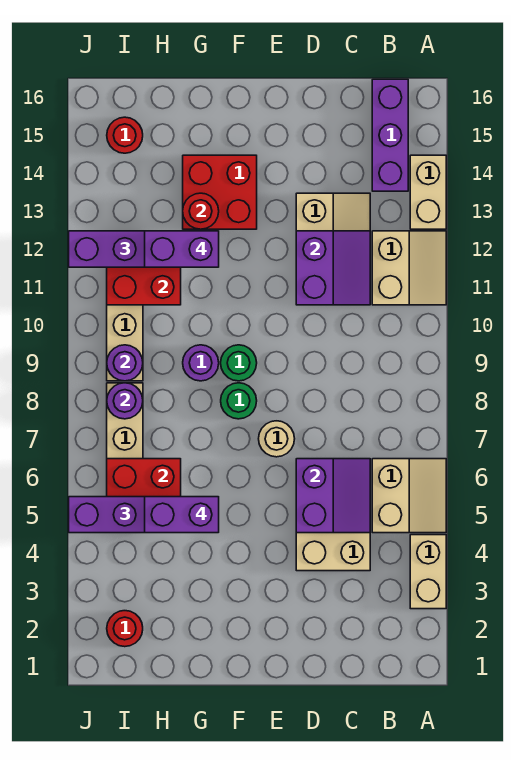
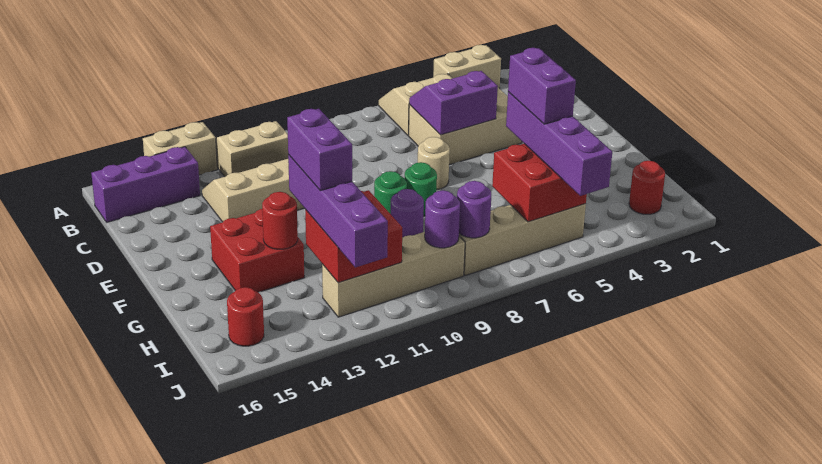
purple 2x2 slope [296,231,370,305] -> none

